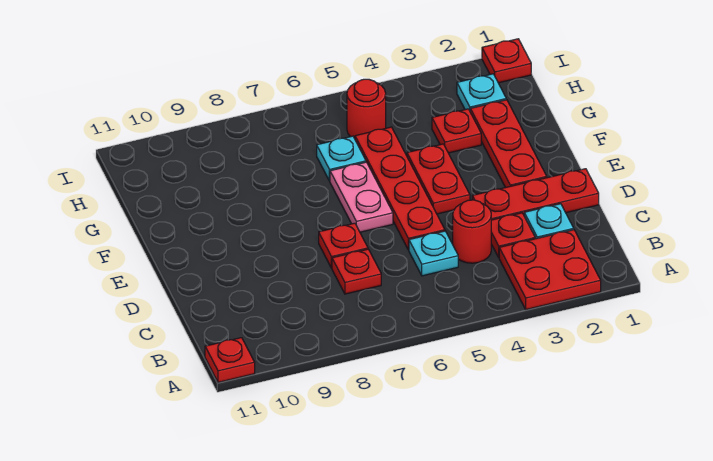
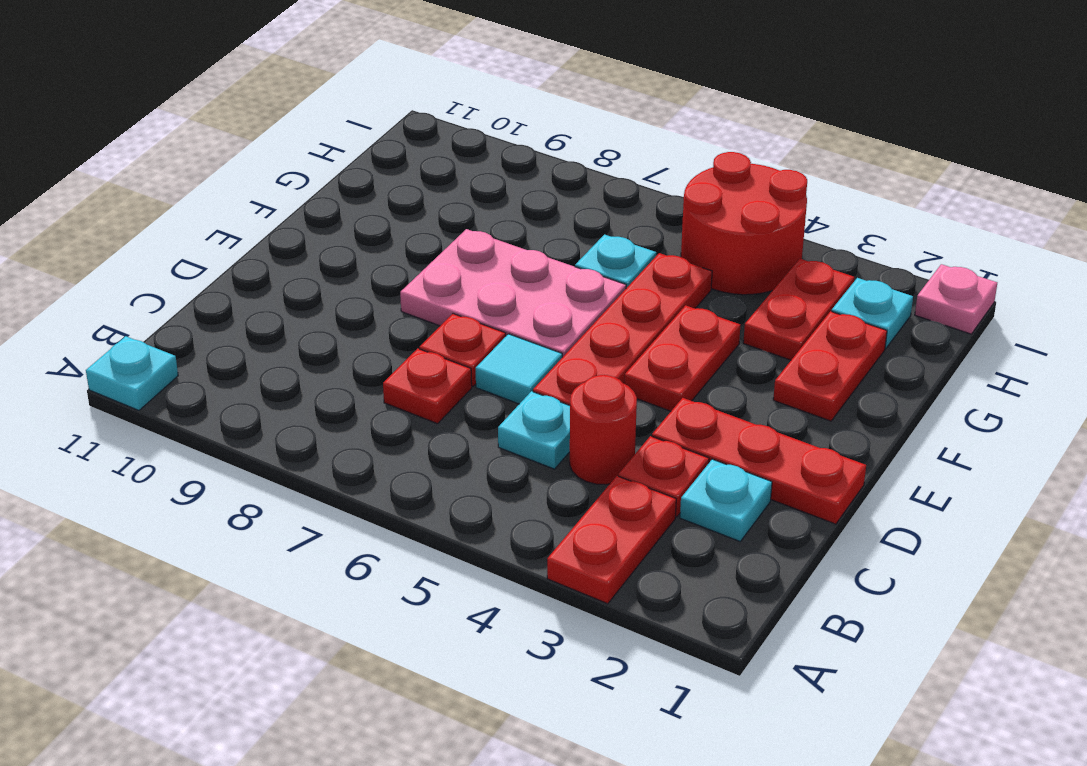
red 2x2 plate [499,230,601,310] -> red 1x2 plate [547,476,676,604]
red 1x1 plate [205,338,255,382] -> cyan 1x1 plate [86,336,178,410]
none -> cyan 1x1 tile [476,334,562,404]
red 1x3 plate [470,100,547,188] -> red 1x2 plate [773,311,887,421]
pink 1x2 plate [330,162,393,232] -> pink 2x3 plate [400,229,626,357]
red 1x1 plate [432,109,481,153] -> red 1x2 plate [743,259,854,360]
red 1x1 round brick [347,79,386,139] -> red 2x2 round brick [681,152,807,295]
red 1x1 plate [482,39,531,83] -> pink 1x1 plate [915,264,997,334]

